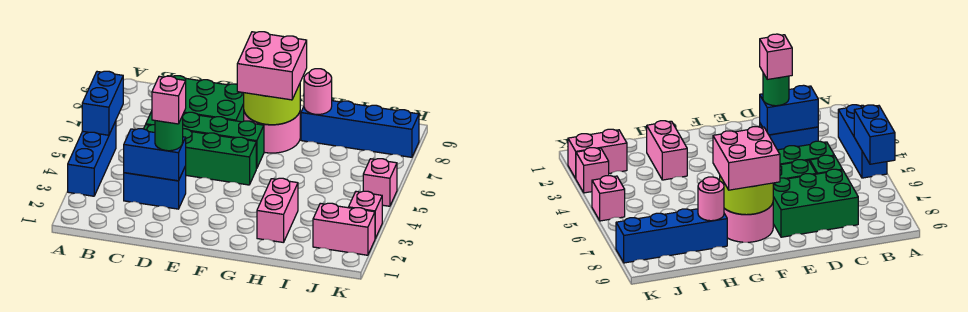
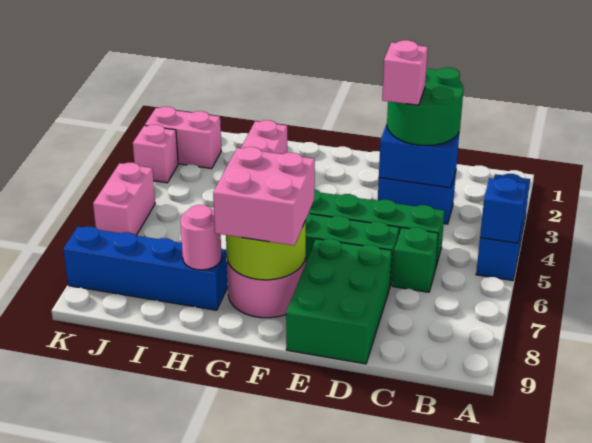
blue 1x2 brick [82,71,123,135] -> blue 1x1 brick [480,177,527,243]
green 2x3 brick [172,76,244,122] -> green 2x3 brick turned to [286,239,392,364]
green 1x1 round brick [155,116,183,151] -> green 2x2 round brick [387,68,464,145]
pink 1x1 brick [363,159,397,206] -> pink 1x2 brick [93,163,155,236]

